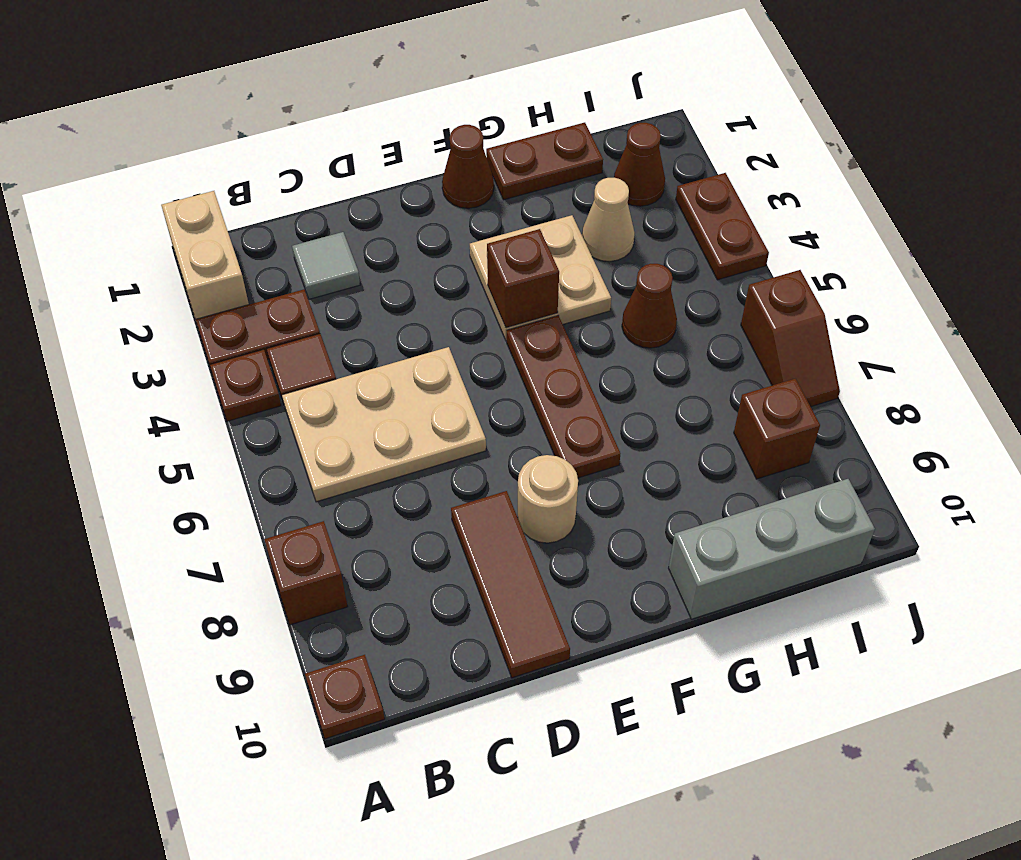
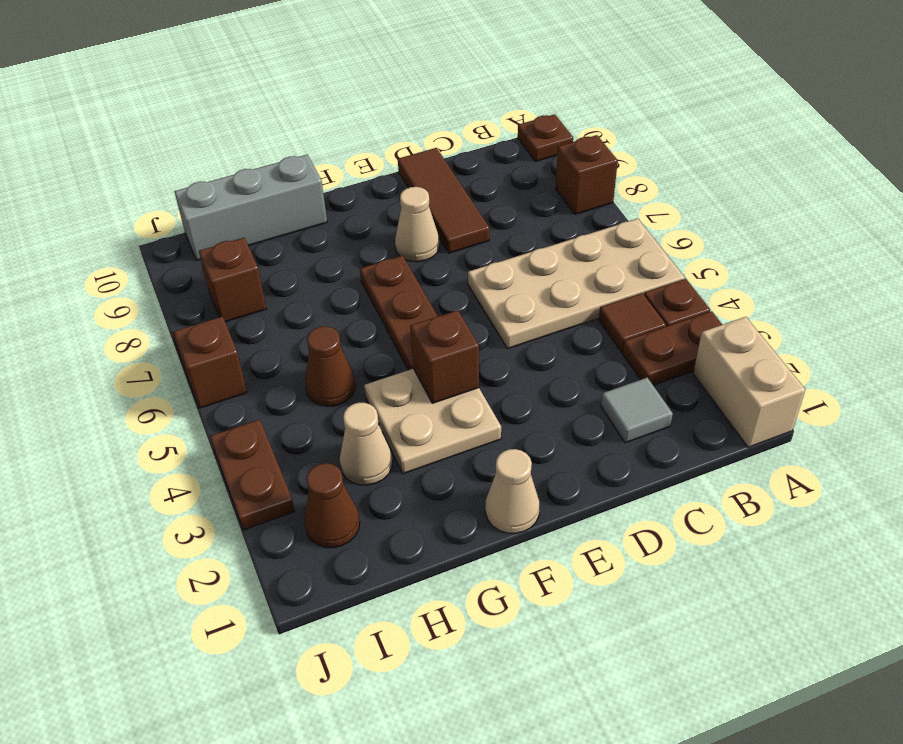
tan 2x3 plate [282,347,486,502] -> tan 2x4 plate [468,219,685,349]
tan 1x1 round brick [518,455,578,543] -> tan 1x1 cone [395,187,440,262]
brown 1x1 cone [442,125,494,208] -> tan 1x1 cone [485,449,540,533]
brown 1x2 plate [486,123,603,200] -> none

